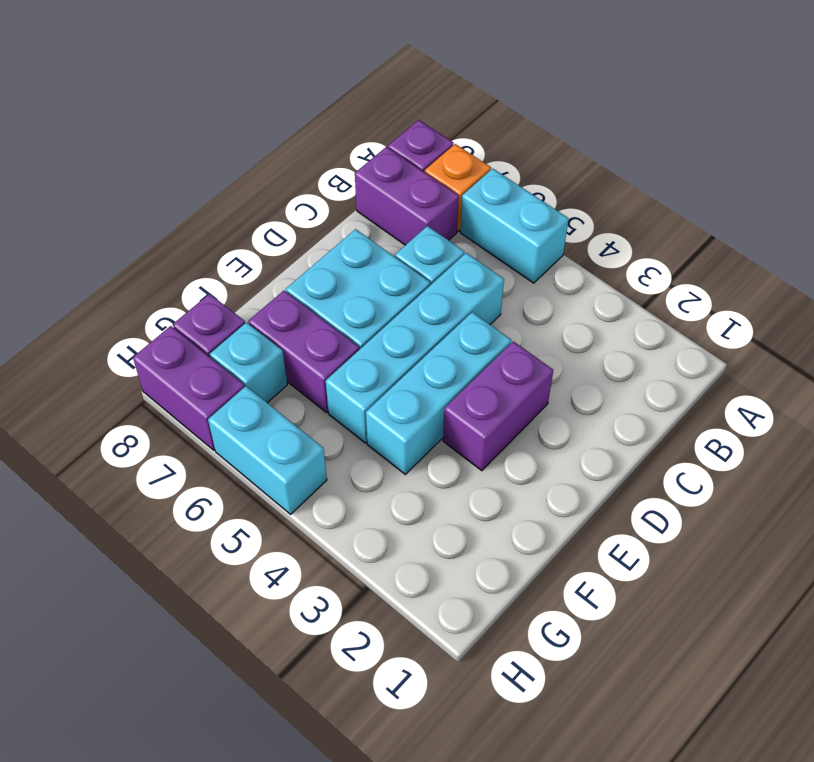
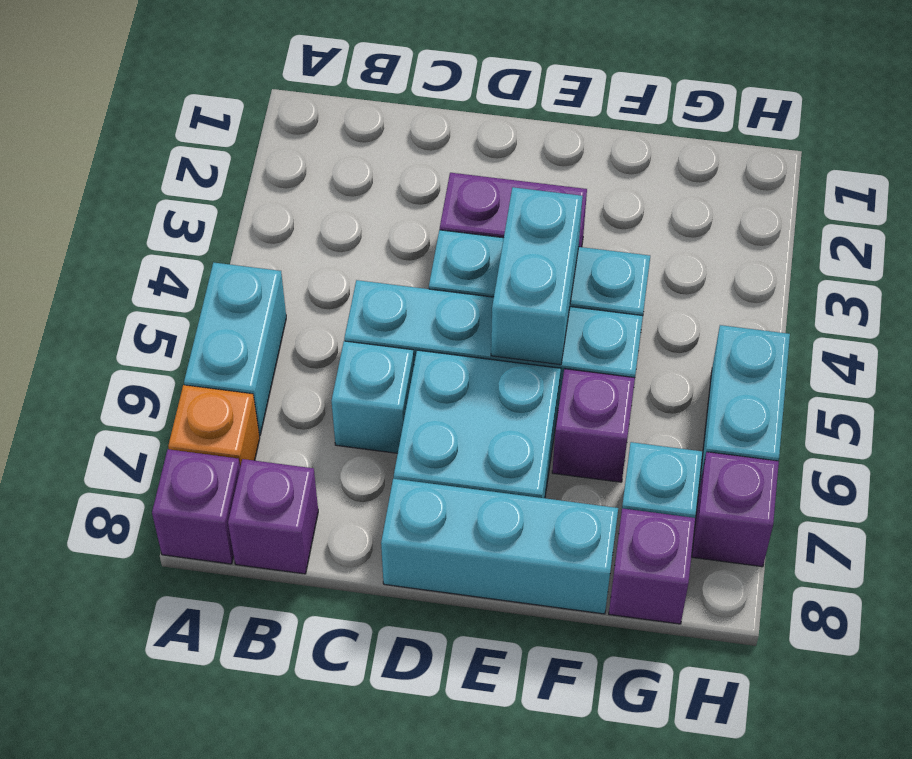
purple 1x2 brick [355,147,459,245] -> purple 1x1 brick [228,459,318,574]
none -> cyan 1x3 brick [381,479,618,614]
none -> cyan 1x2 brick [491,187,583,365]
purple 1x2 brick [248,291,359,413] -> purple 1x1 brick [552,369,635,482]
purple 1x2 brick [133,326,244,450] -> purple 1x1 brick [692,452,779,567]

